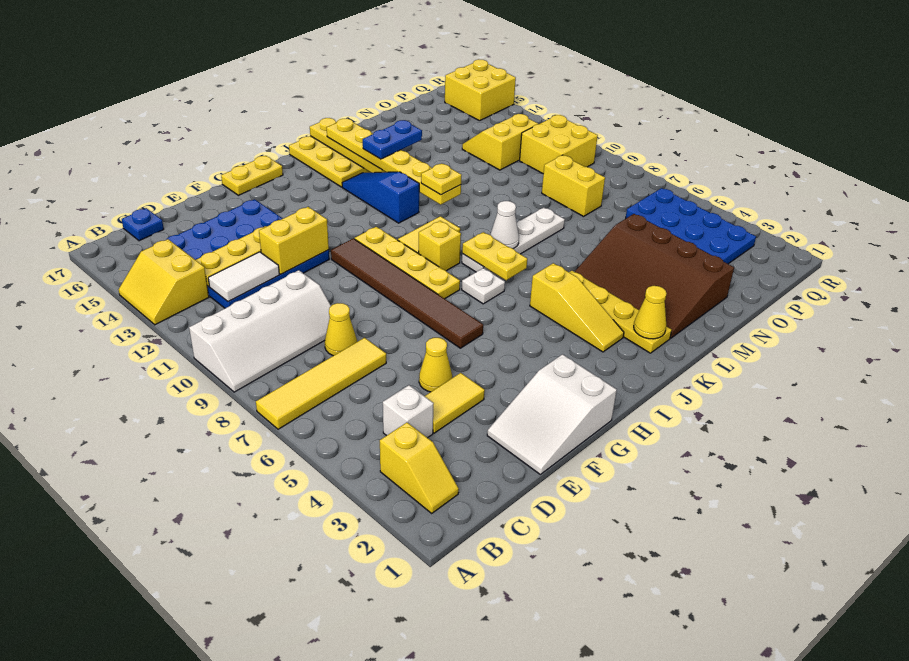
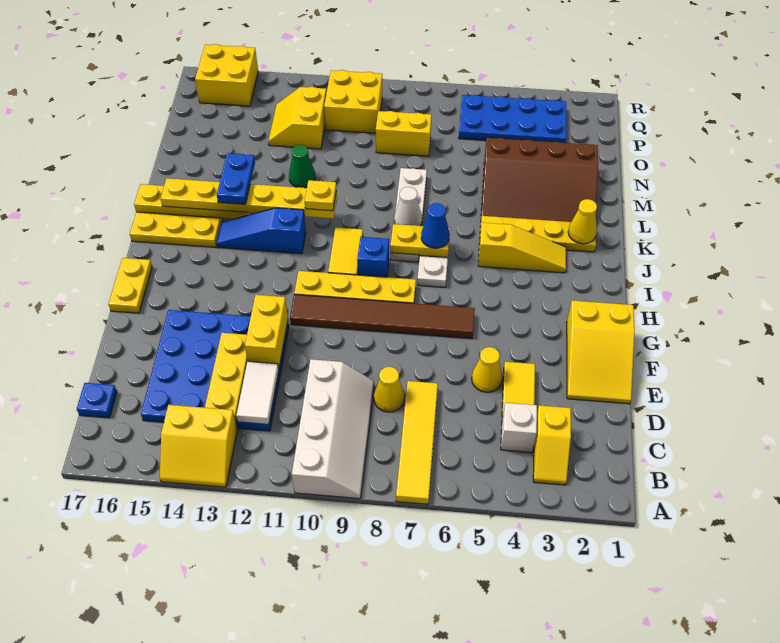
yellow 1x2 slope [380,423,459,513] -> yellow 1x2 slope turned to [533,405,571,485]
white 2x3 slope [487,354,617,474] -> yellow 2x3 slope [567,300,635,404]
yellow 1x1 brick [418,221,461,271] -> blue 1x1 brick [357,237,389,277]
none -> blue 1x1 cone [421,203,450,248]
none -> green 1x1 cone [289,145,315,188]

